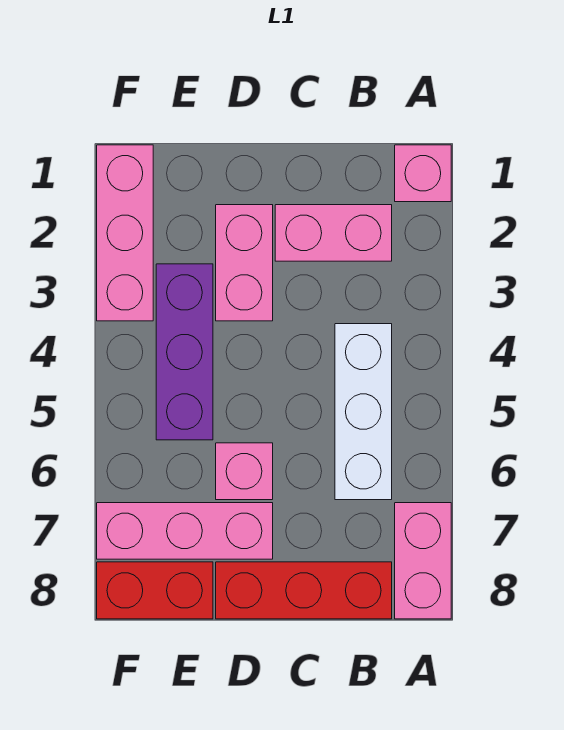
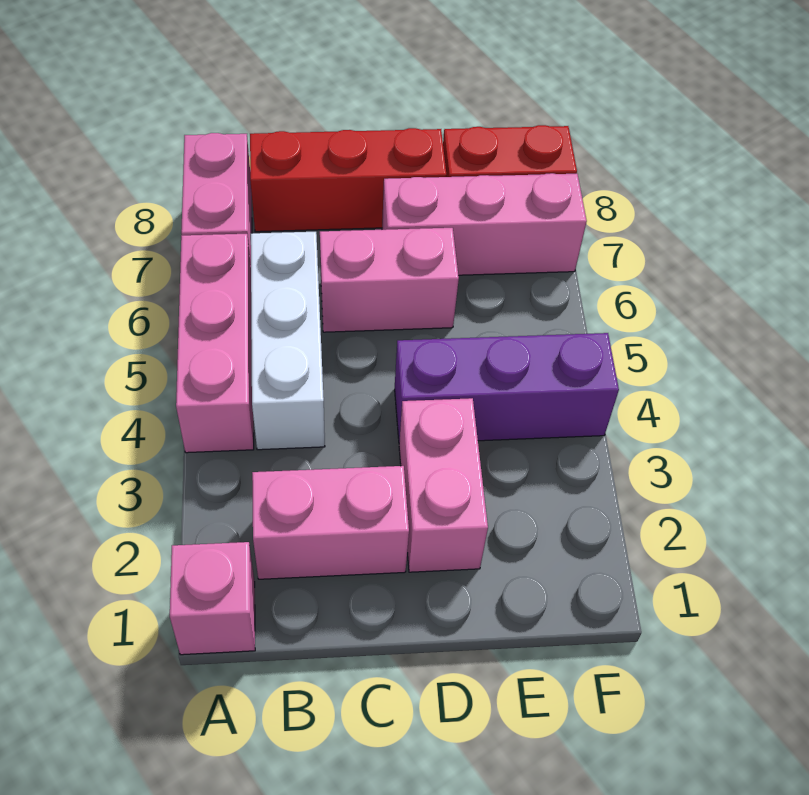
pink 1x1 brick [216,443,273,500] -> pink 1x2 brick [320,228,459,332]
purple 1x3 brick [156,264,213,440] -> purple 1x3 brick turned to [395,333,619,442]
pink 1x3 brick [97,145,153,321] -> pink 1x3 brick moved to [176,234,254,453]

